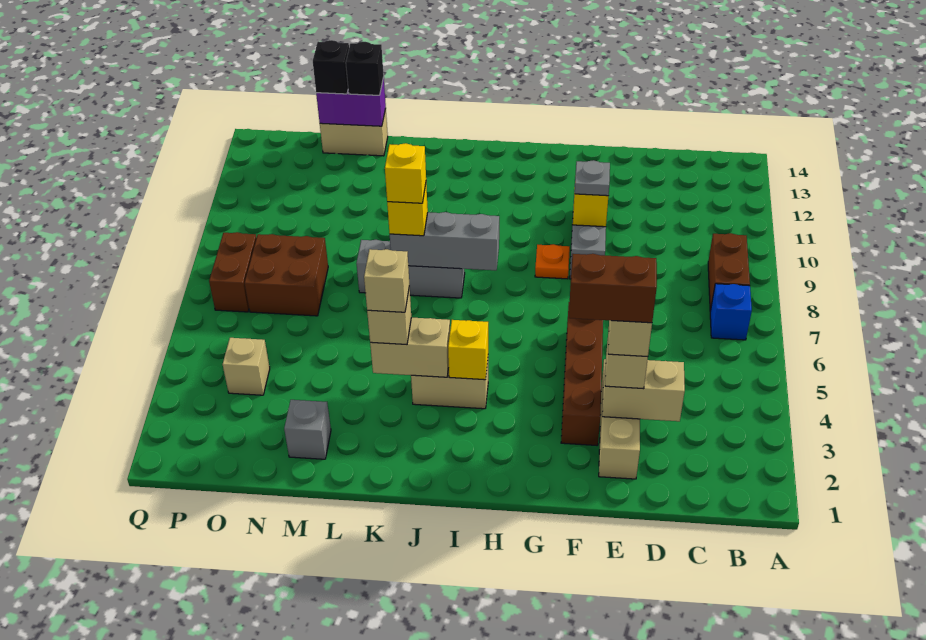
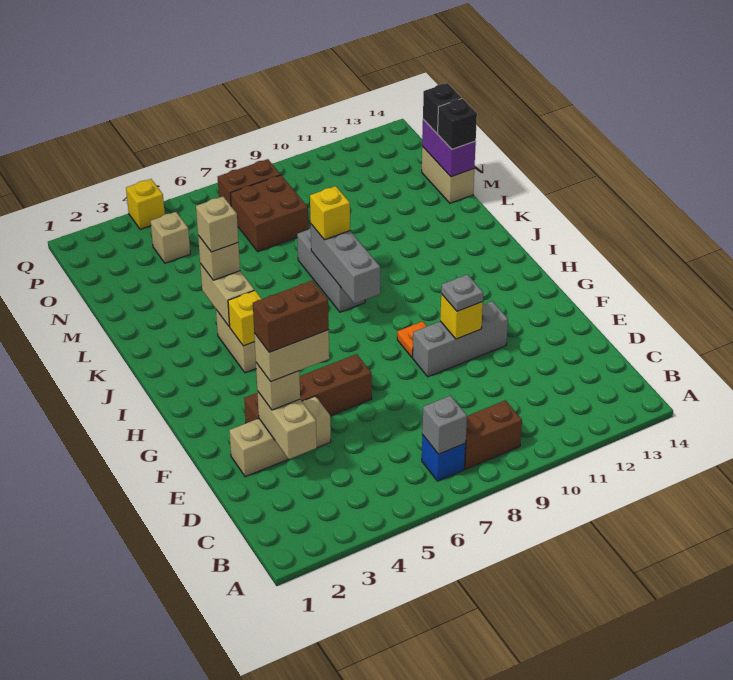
brown 1x2 brick [569,254,657,323] -> brown 1x2 brick turned to [253,280,329,352]
yellow 1x1 brick [385,143,426,203] -> yellow 1x1 brick moved to [126,179,165,229]
grey 1x1 brick [284,400,331,459] -> grey 1x1 brick moved to [422,396,467,454]

